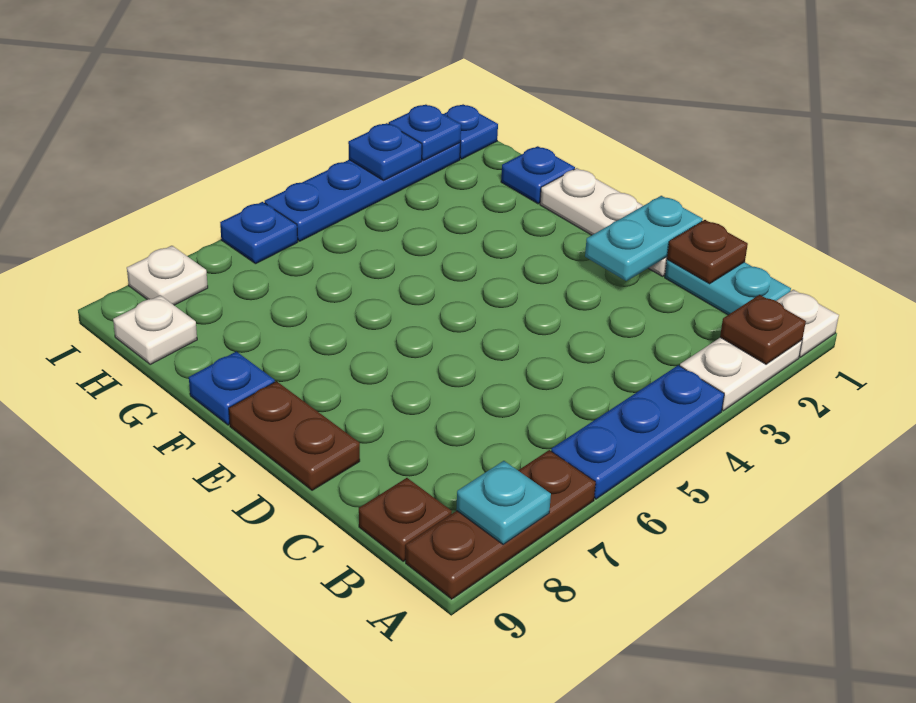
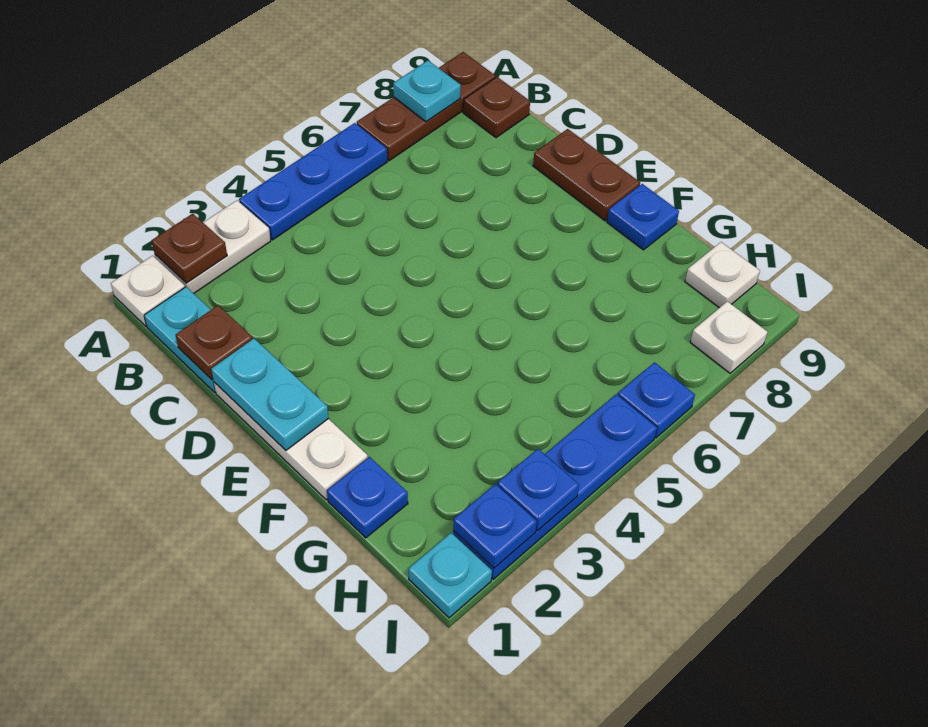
cyan 1x2 plate [585,196,703,281] -> cyan 1x2 plate turned to [211,339,329,450]
blue 1x1 plate [444,104,498,159] -> cyan 1x1 plate [409,533,492,618]

